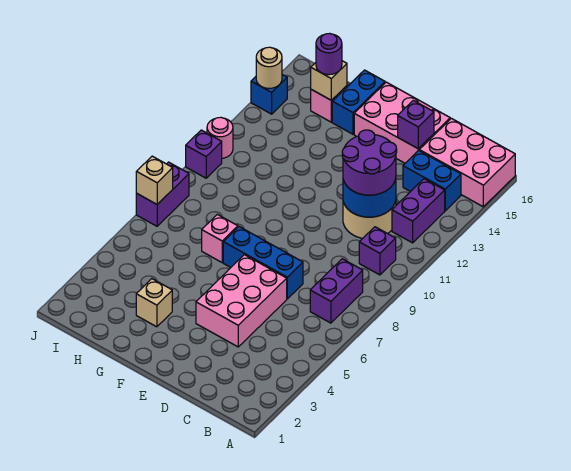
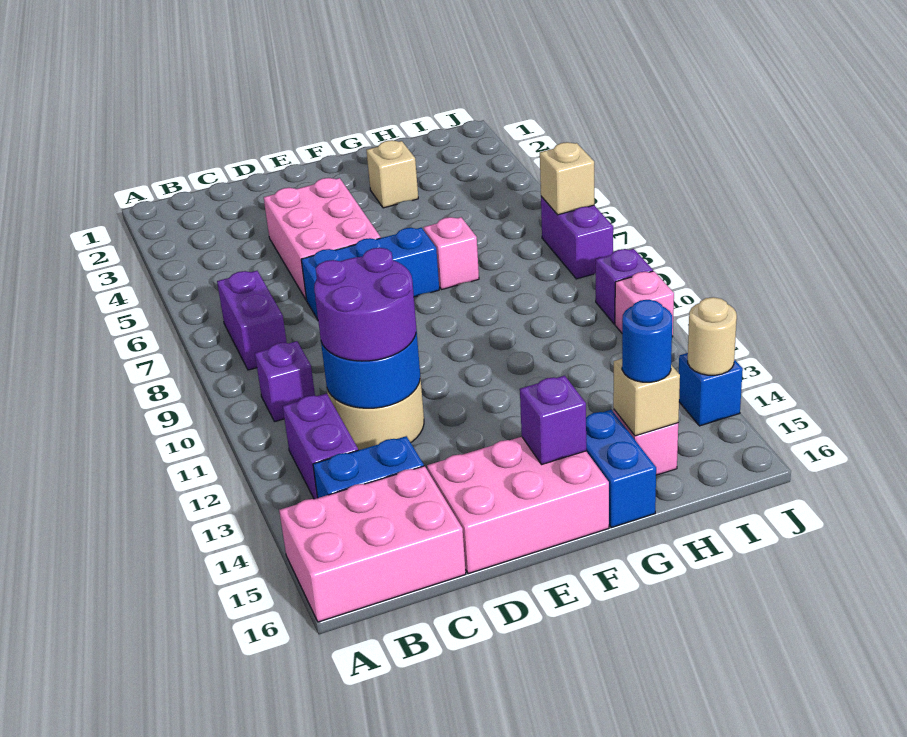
purple 1x1 brick [398,100,434,149] -> purple 1x1 brick moved to [520,376,586,464]
purple 1x1 round brick [316,33,342,75] -> blue 1x1 round brick [622,300,672,382]
pink 1x1 round brick [207,117,233,158] -> pink 1x1 brick [615,271,674,337]

